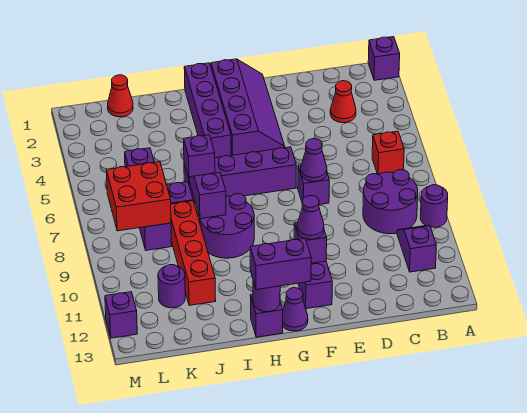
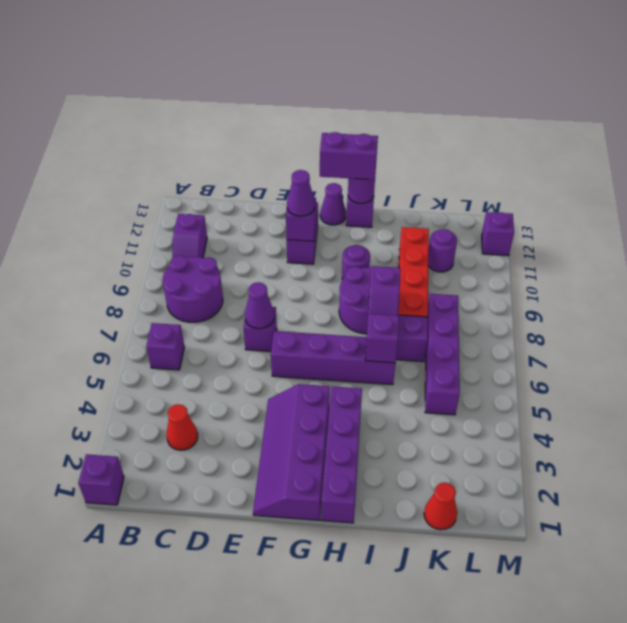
purple 1x1 round brick [420,185,448,227] -> purple 1x1 round brick moved to [342,245,370,280]
red 1x1 brick [372,131,404,174] -> purple 1x1 brick [146,323,184,370]
red 2x2 brick [106,162,171,231] -> none

